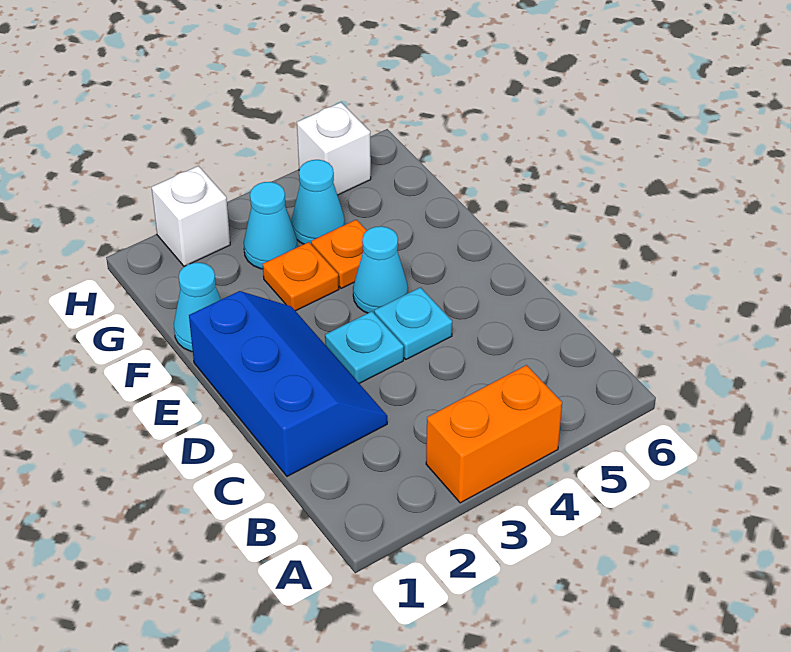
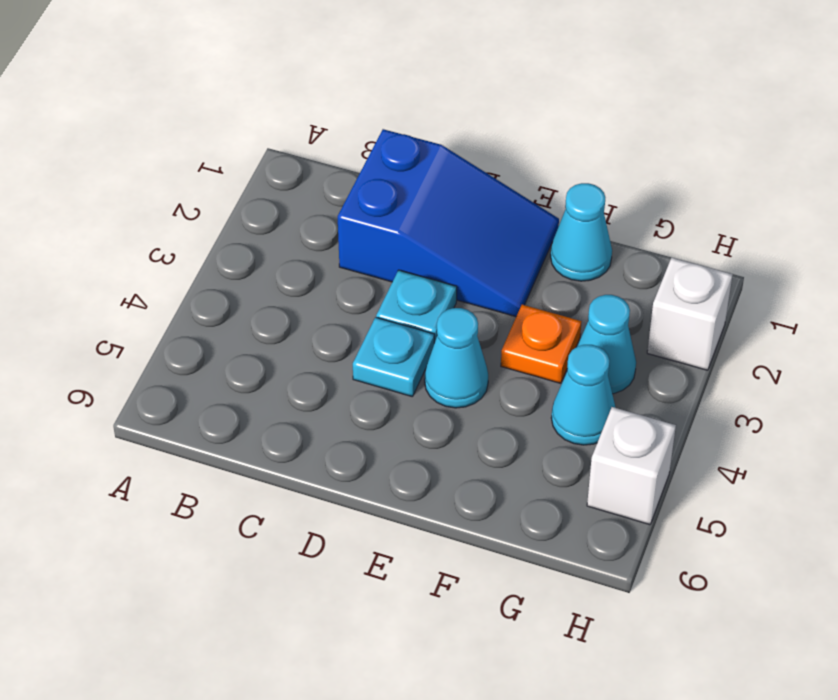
orange 1x2 brick [426,365,562,503] -> none
blue 2x3 slope [189,291,387,476] -> blue 2x3 slope turned to [338,129,559,317]
orange 1x1 plate [311,220,367,288] -> none

